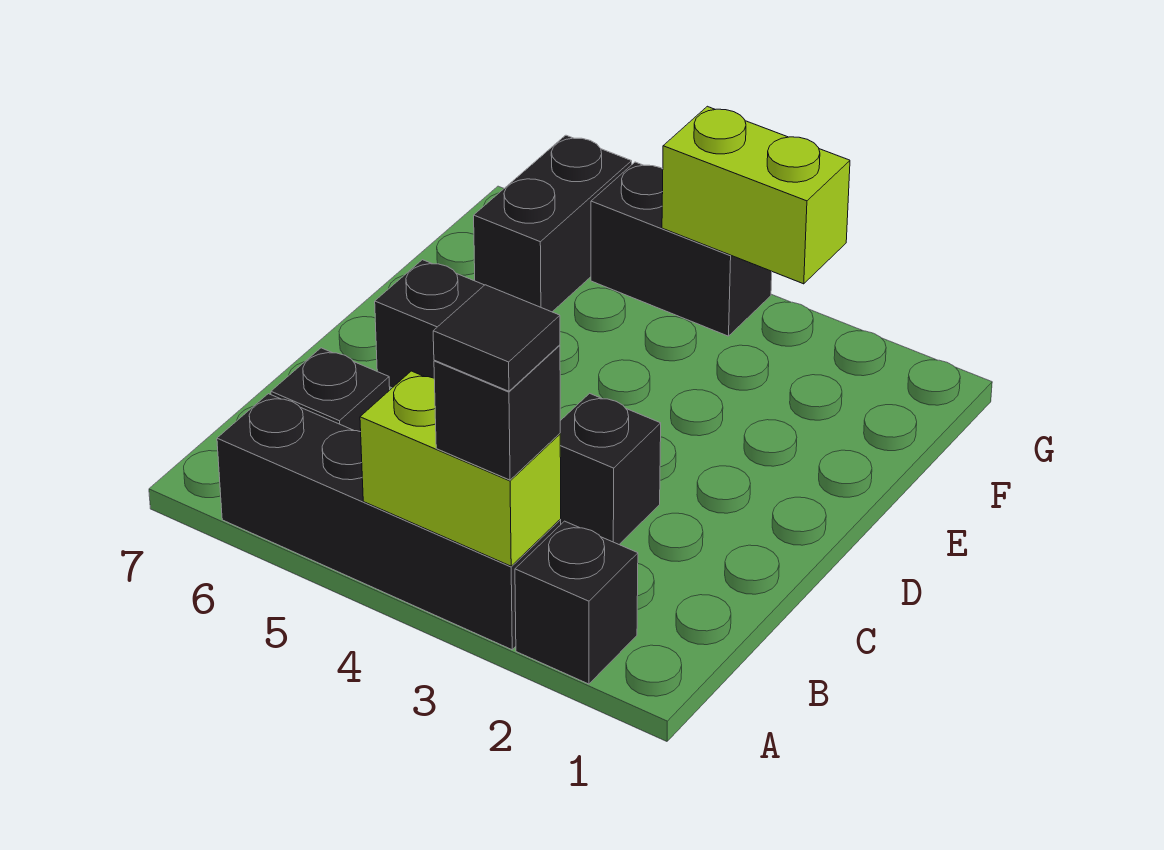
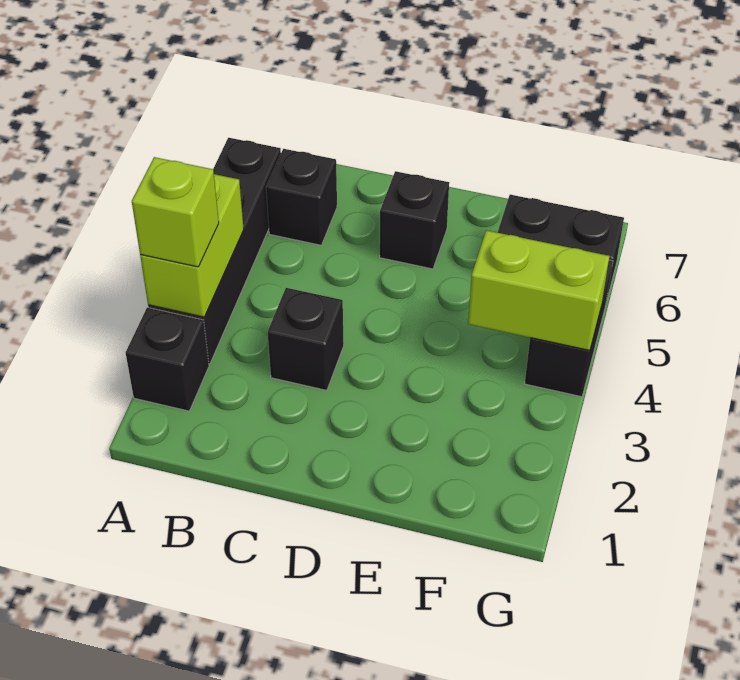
black 1x1 brick [434,345,560,480] -> lime 1x1 brick [132,157,219,267]
black 1x1 tile [433,285,560,391] -> none
lime 1x2 brick [662,106,850,284] -> lime 1x2 brick turned to [468,230,609,350]

